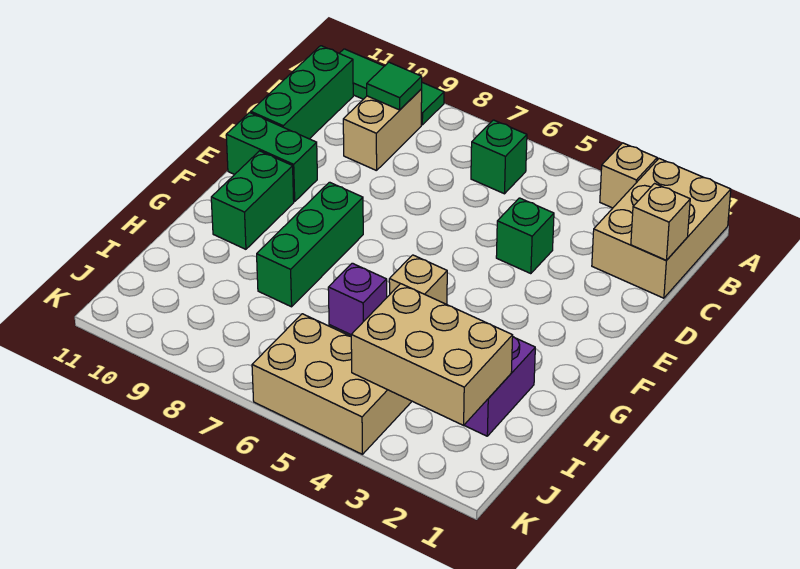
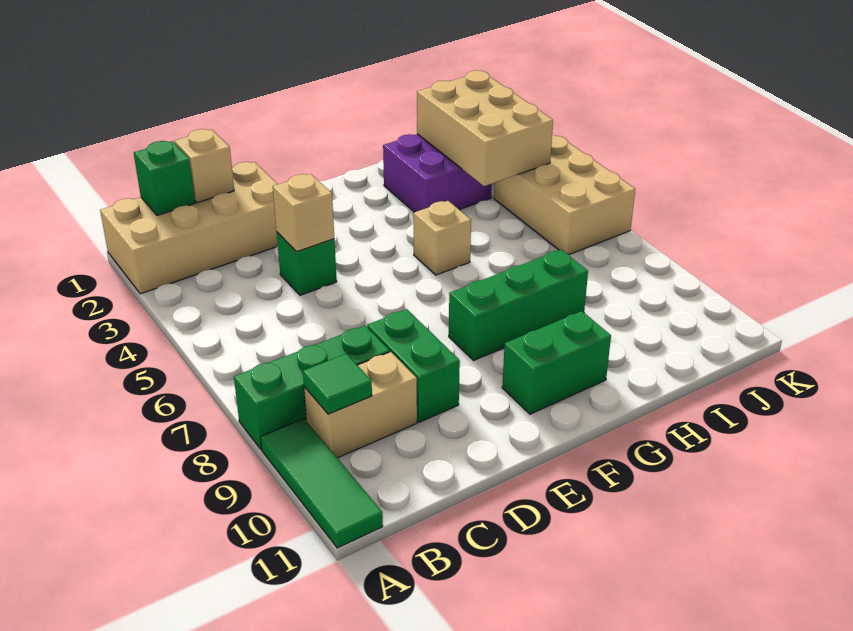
tan 2x3 brick [592,159,731,298] -> tan 2x4 brick [100,162,278,294]
tan 1x1 brick [600,143,657,208] -> tan 1x1 brick moved to [273,174,334,252]
green 1x1 brick [471,120,527,194] -> green 1x1 brick moved to [134,141,195,215]
green 1x3 brick [251,46,353,139] -> green 1x3 brick moved to [234,326,390,449]
green 1x2 brick [226,113,317,202] -> green 1x2 brick moved to [367,309,460,422]
purple 1x1 brick [328,263,387,334] -> none

